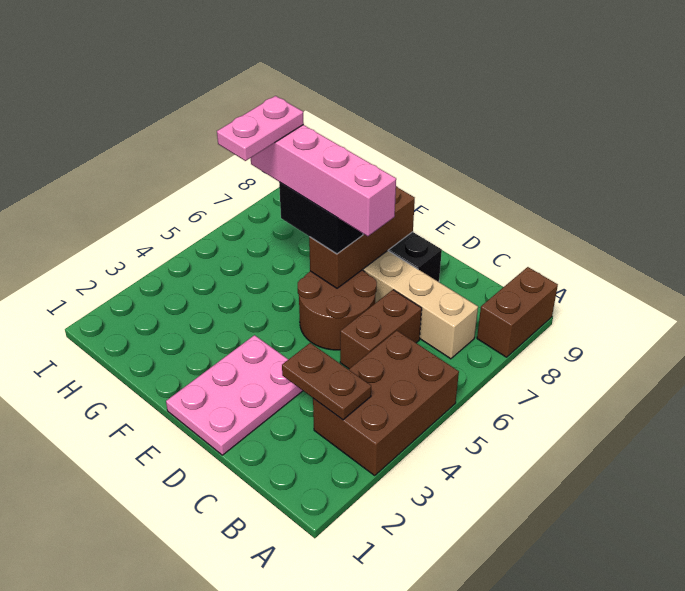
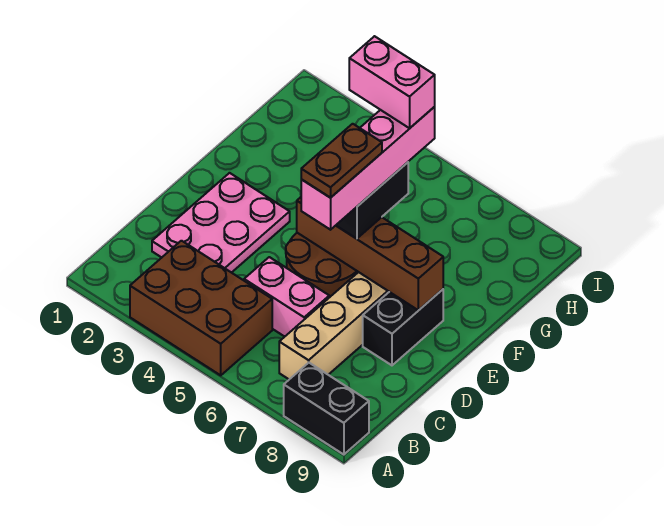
brown 1x2 brick [477,267,558,357] -> black 1x2 brick [284,363,369,455]
brown 1x2 plate [282,343,371,420] -> brown 1x2 plate moved to [301,124,382,198]
brown 1x2 brick [340,290,422,369] -> pink 1x2 brick [244,257,329,337]
pink 2x3 plate [166,335,303,455] -> pink 2x3 plate turned to [152,173,290,273]
brown 1x3 brick [309,186,415,288] -> brown 1x4 brick [297,197,443,310]
pink 1x2 plate [217,96,304,161] -> pink 1x2 brick [349,36,435,128]

